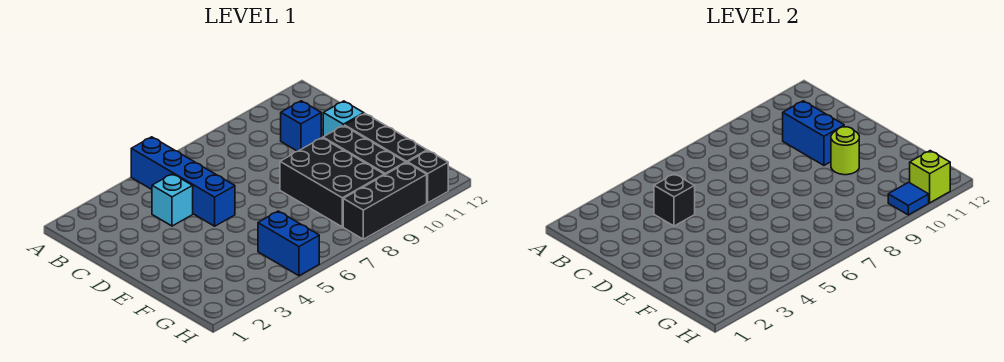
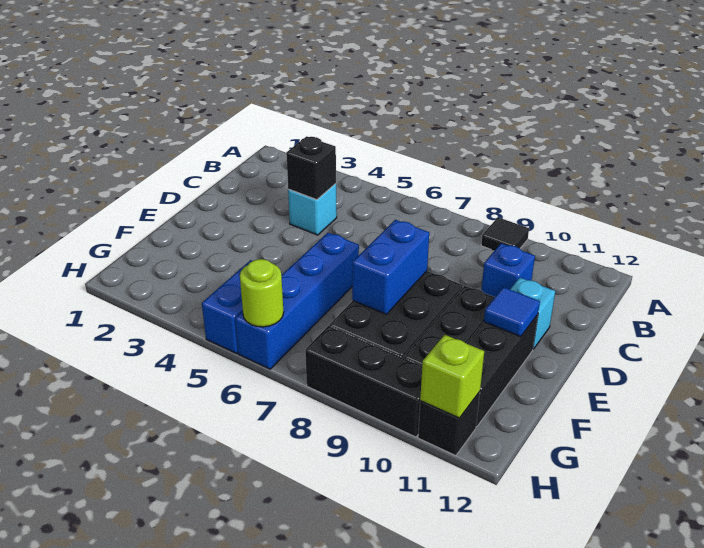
blue 1x4 brick [131,137,235,226] -> blue 1x4 brick moved to [235,233,359,369]
none -> black 1x1 tile [481,217,529,251]
blue 1x2 brick [783,101,844,165] -> blue 1x2 brick moved to [352,220,429,314]
lime 1x1 round brick [831,127,859,175] -> lime 1x1 round brick moved to [240,259,284,327]
blue 1x1 tile [888,182,929,215] -> blue 1x1 tile moved to [484,287,540,337]

